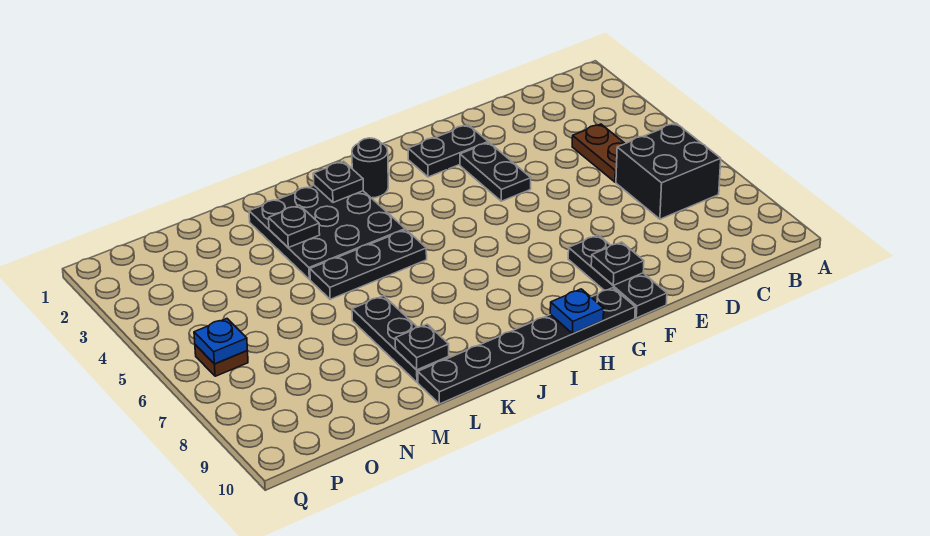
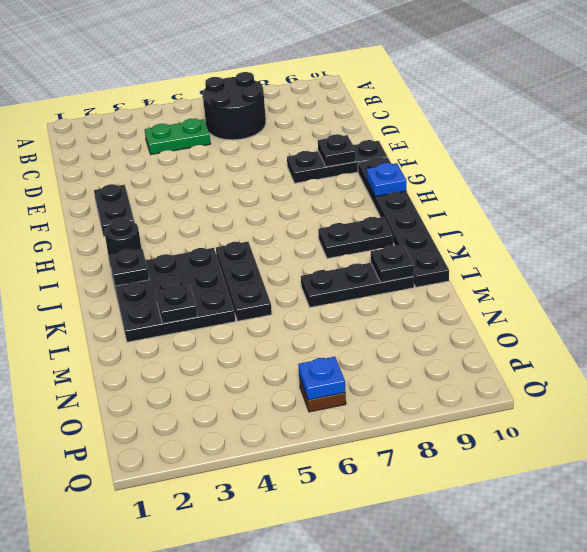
black 2x2 brick [616,123,721,219] -> black 2x2 round brick [203,72,266,140]
brown 1x2 plate [572,124,625,182] -> green 1x2 plate [145,119,211,154]
black 1x2 plate [460,143,531,201] -> black 1x2 plate moved to [318,217,393,259]

